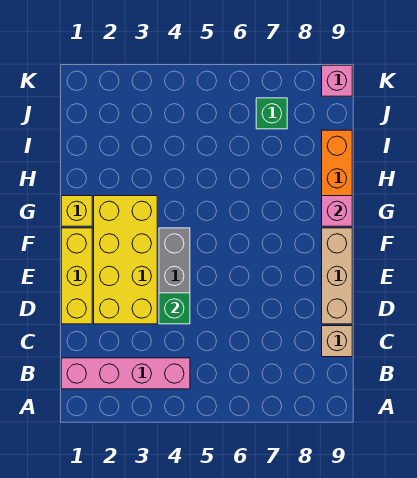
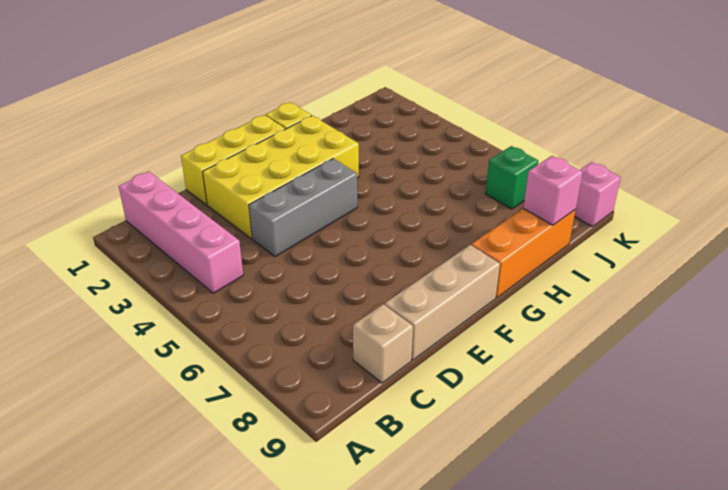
green 1x1 brick [159,293,190,324] -> none
pink 1x1 brick [322,196,352,226] -> pink 1x1 brick moved to [523,156,583,225]

